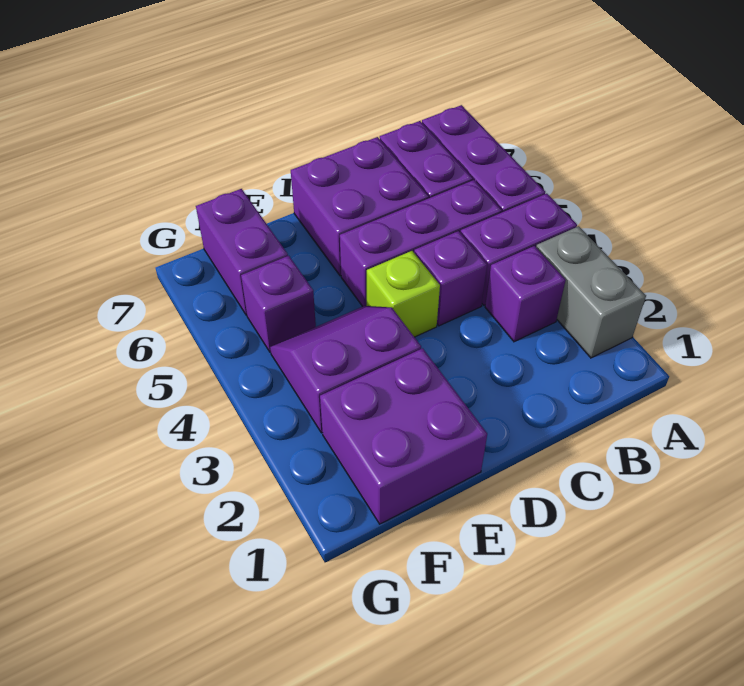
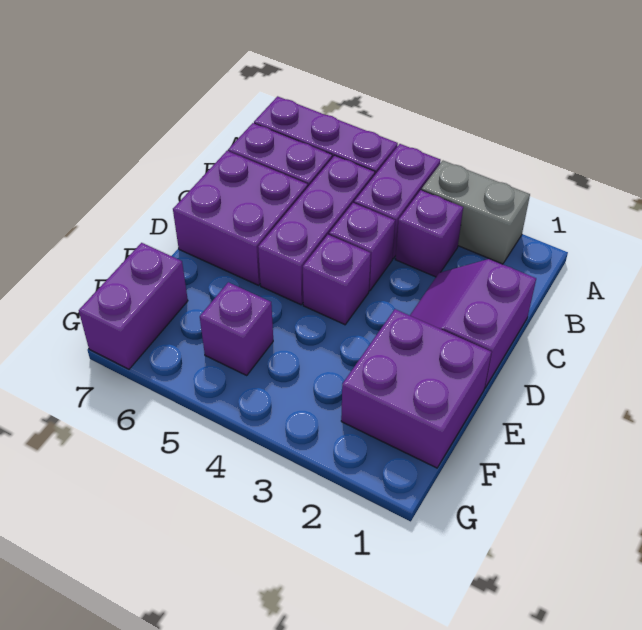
lime 1x1 brick [367,251,440,337] -> purple 1x1 brick [303,235,371,325]
purple 2x2 slope [270,306,421,433] -> purple 2x2 slope moved to [410,259,536,388]
purple 1x2 brick [196,189,288,315] -> purple 1x2 brick turned to [79,243,188,369]

